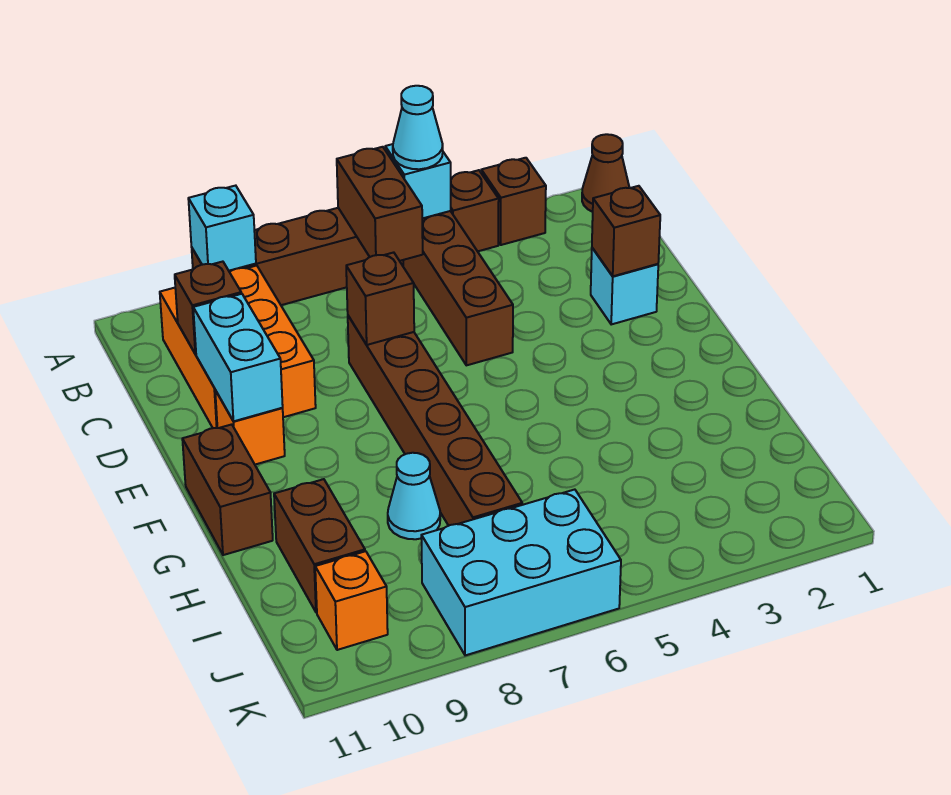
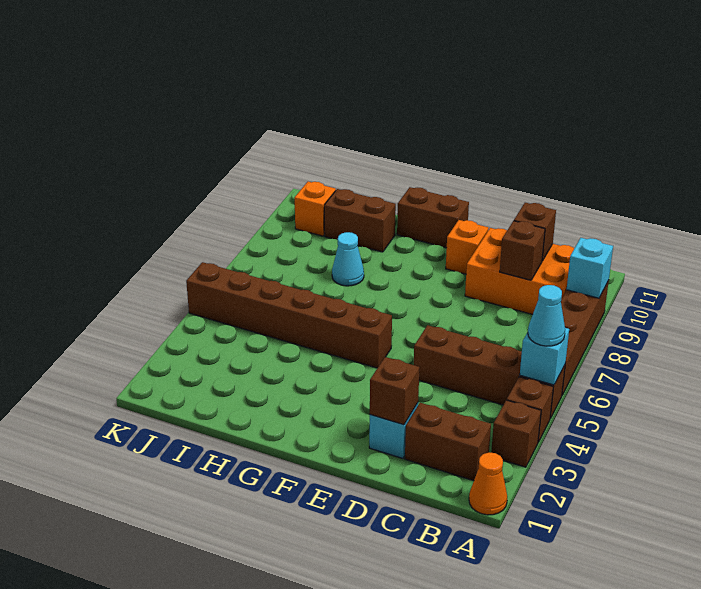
brown 1x1 cone [582,134,629,212] -> orange 1x1 cone [469,453,507,515]
brown 1x2 brick [337,147,423,261] -> brown 1x2 brick moved to [405,403,491,481]
brown 1x6 brick [348,316,522,526] -> brown 1x6 brick moved to [186,262,392,368]
brown 1x1 brick [346,252,414,345] -> brown 1x1 brick moved to [500,221,545,280]
cyan 1x2 brick [193,294,283,421] -> none
cyan 2x3 brick [421,490,621,655] -> none

